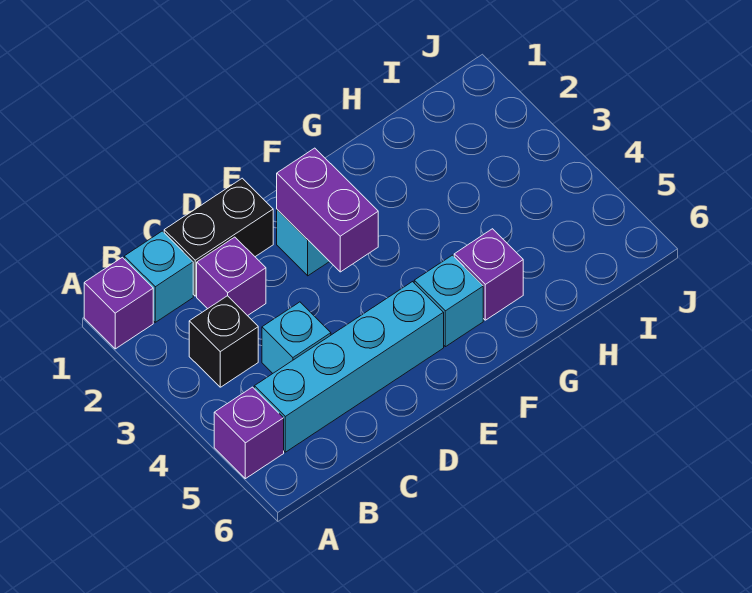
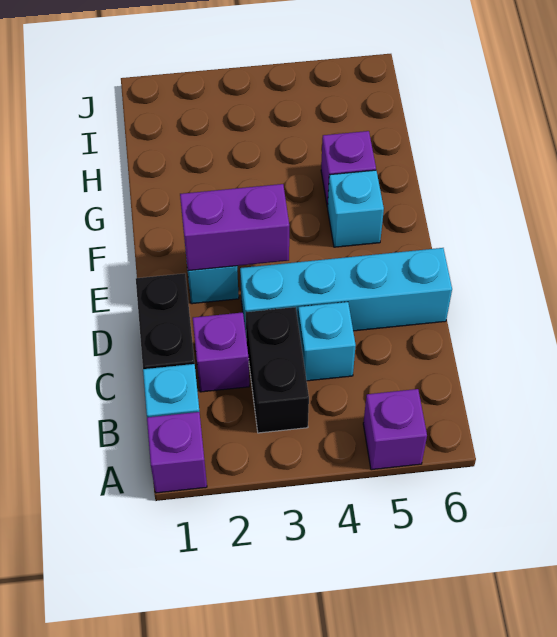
black 1x1 brick [189,296,258,387] -> black 1x2 brick [246,307,309,433]
cyan 1x4 brick [254,282,444,452] -> cyan 1x4 brick turned to [240,248,452,341]

